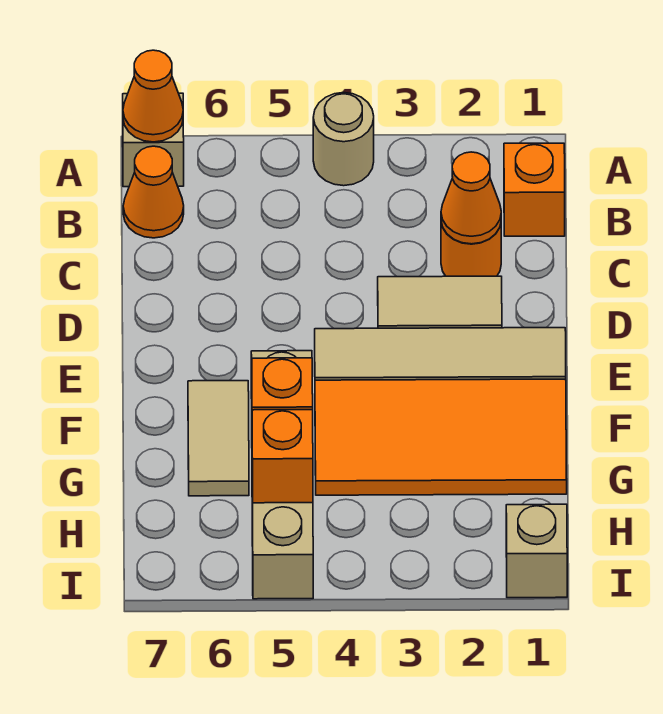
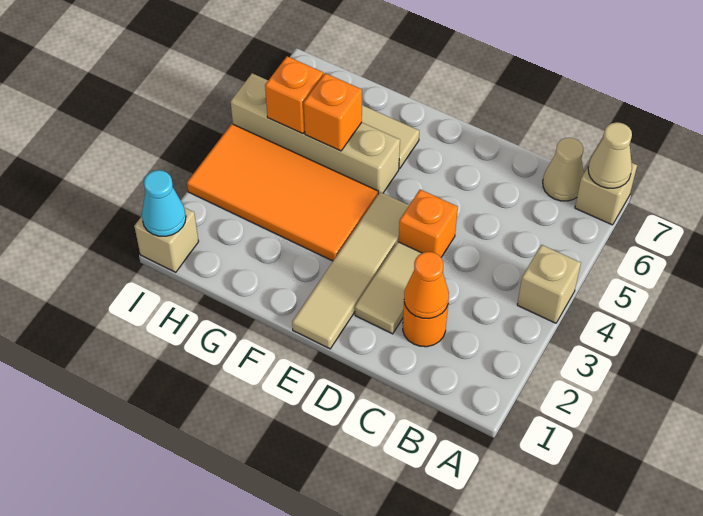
tan 1x1 round brick [313,93,374,186] -> tan 1x1 brick [517,245,581,323]
orange 1x1 cone [123,50,183,142] -> tan 1x1 cone [588,122,632,188]
orange 1x1 brick [504,143,565,236] -> orange 1x1 brick moved to [399,190,458,257]
orange 1x1 cone [123,146,184,238] -> tan 1x1 cone [543,138,584,201]
orange 2x4 tile [315,379,567,495] -> orange 2x4 tile turned to [187,124,378,261]
none -> cyan 1x1 cone [142,170,186,236]

